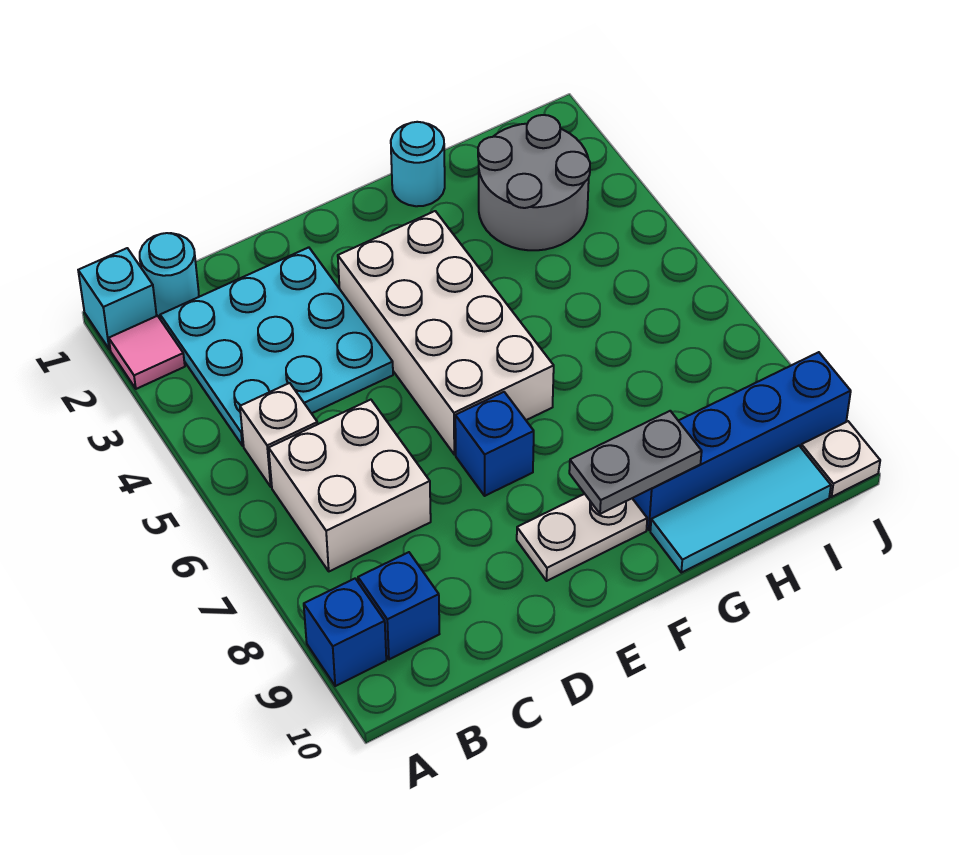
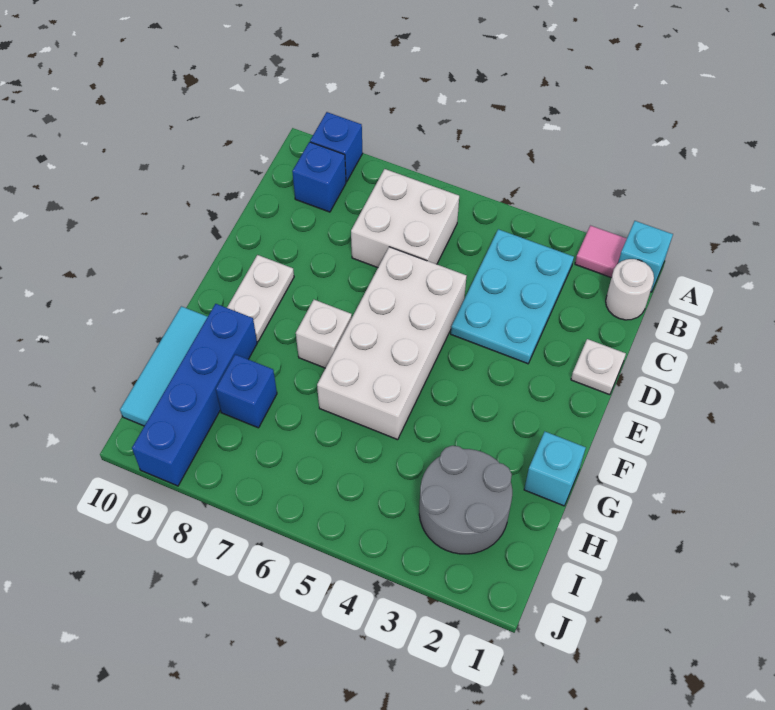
cyan 1x1 round brick [140,233,199,317] -> white 1x1 round brick [606,259,654,320]
cyan 3x3 plate [160,247,393,446] -> cyan 2x3 plate [451,229,574,364]
white 1x1 brick [240,383,318,487] -> white 1x1 brick moved to [296,300,352,368]
white 2x4 brick [338,211,554,455] -> white 2x4 brick turned to [317,247,467,440]
blue 1x1 brick [455,392,534,496] -> blue 1x1 brick moved to [216,354,277,428]
grey 1x2 plate [569,411,702,514] -> none
cyan 1x1 round brick [391,122,445,206] -> cyan 1x1 brick [524,432,586,506]
white 1x1 plate [801,421,880,497] -> white 1x1 plate moved to [571,339,626,395]

